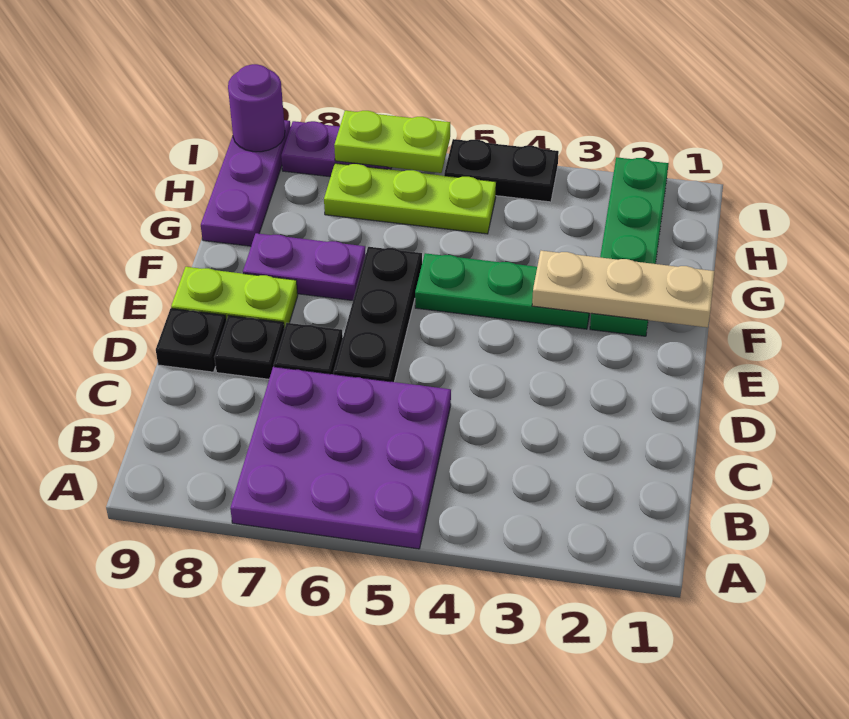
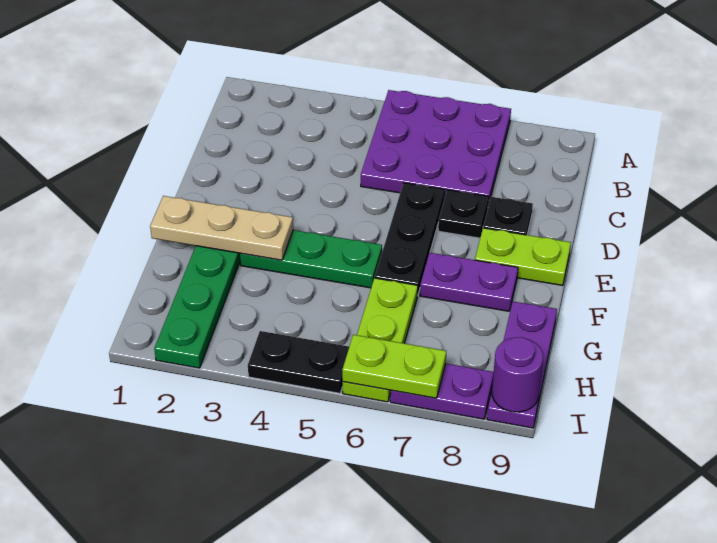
black 1x1 plate [156,308,226,372] -> none
lime 1x3 plate [324,163,496,234] -> lime 1x3 plate turned to [343,278,418,402]

